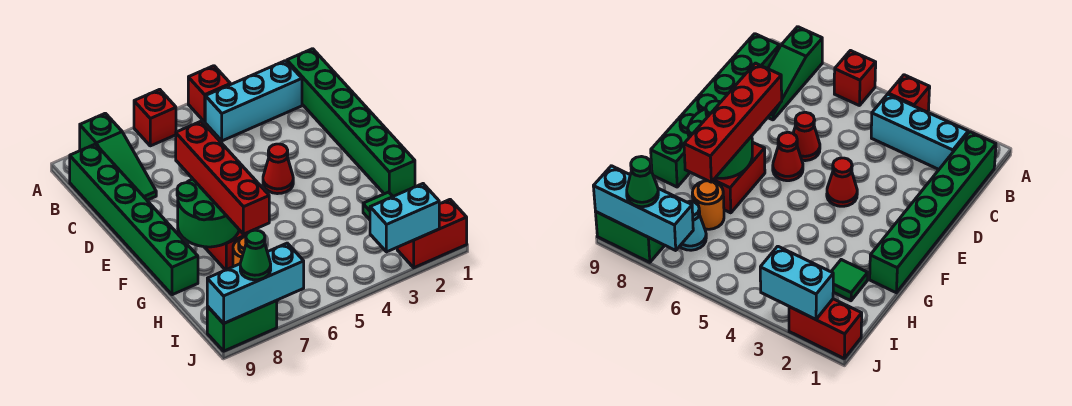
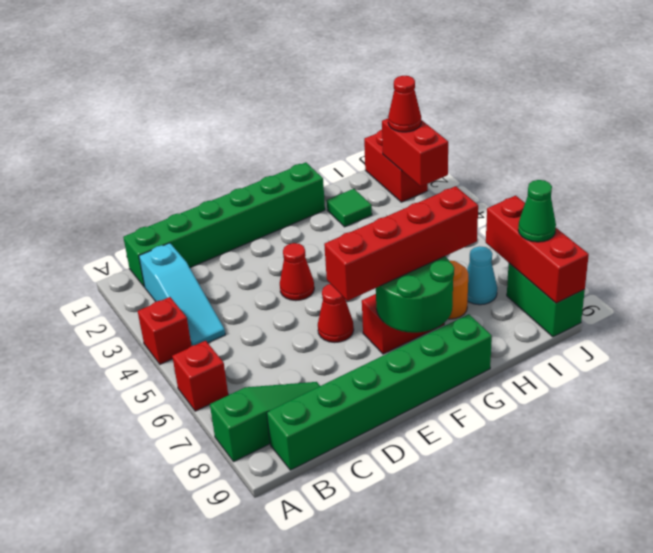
cyan 1x3 brick [205,61,302,141] -> cyan 1x3 slope [139,243,225,346]
red 1x1 cone [793,112,820,161] -> red 1x1 cone moved to [388,76,421,132]
cyan 1x2 brick [370,184,439,252] -> red 1x2 brick [382,119,448,187]
cyan 1x3 brick [207,243,304,324] -> red 1x3 brick [486,196,589,303]

